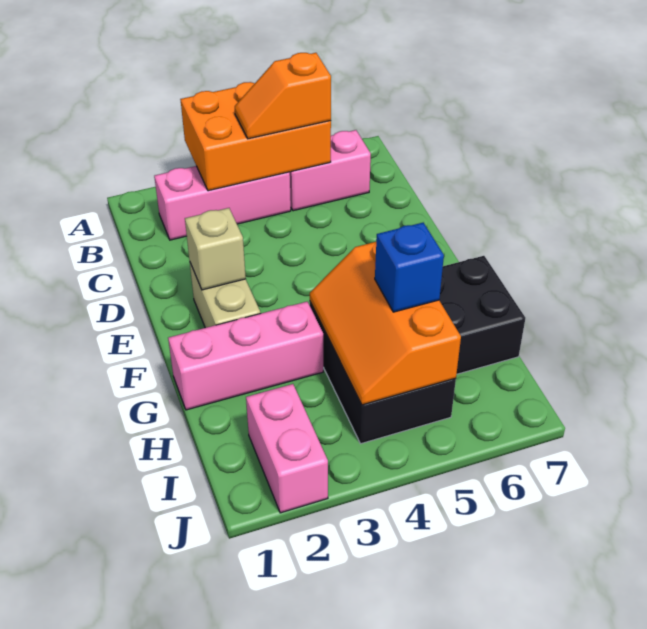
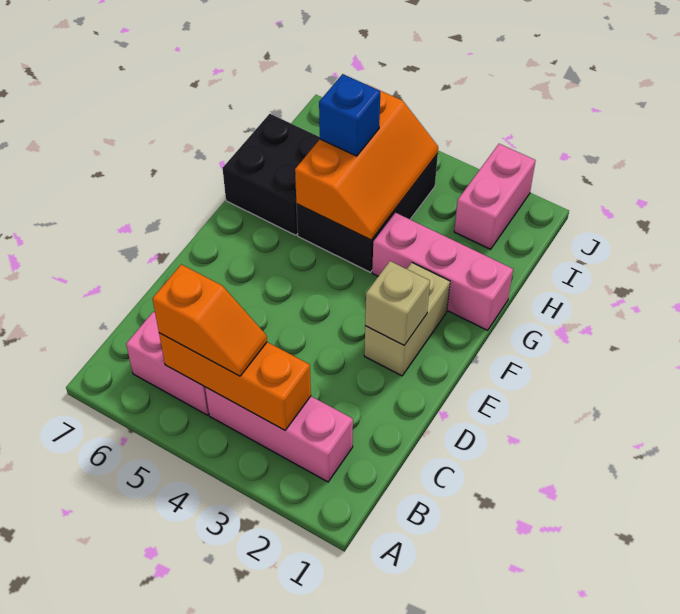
orange 2x3 brick [180,82,331,191] -> orange 1x3 brick [159,333,311,430]

